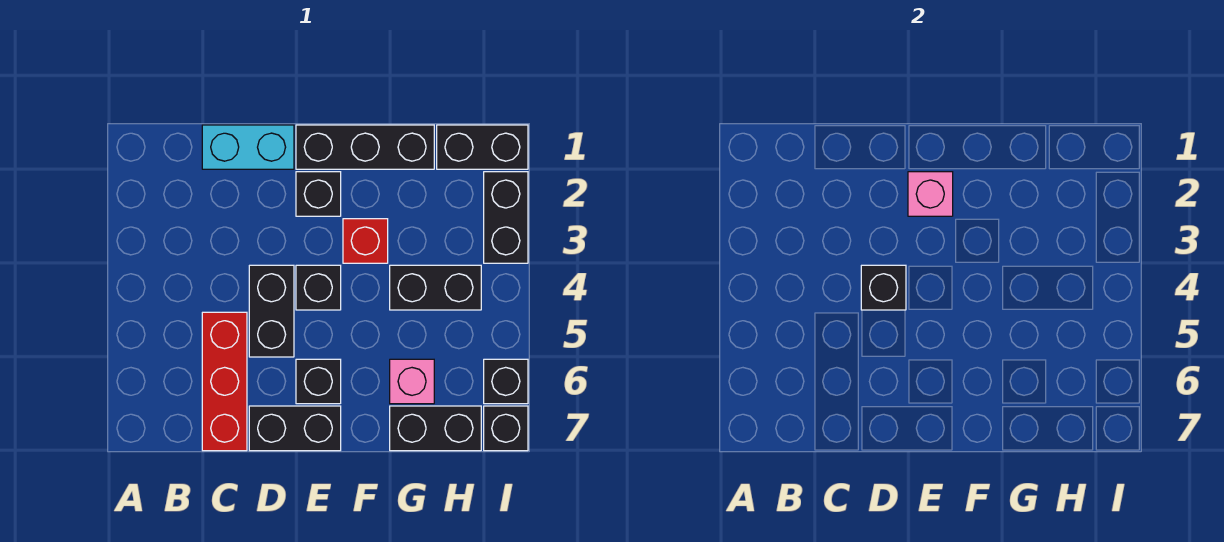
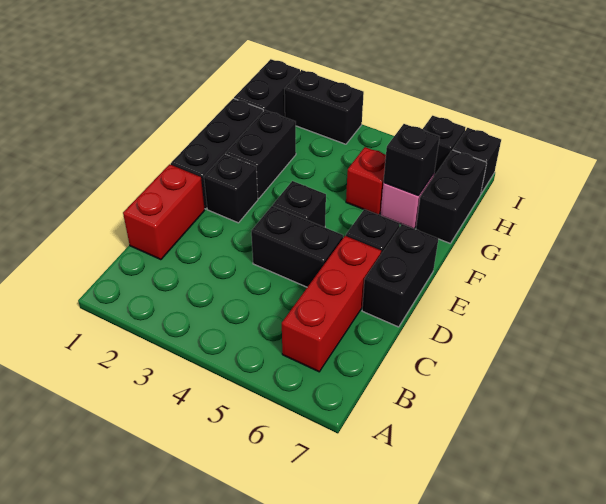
cyan 1x2 brick [202,125,294,169] -> red 1x2 brick [123,164,205,260]
red 1x3 brick [202,312,247,451] -> red 1x3 brick turned to [282,236,381,372]
black 1x1 brick [861,265,906,310] -> black 1x1 brick moved to [384,124,439,196]
pink 1x1 brick [908,172,953,216] -> none
red 1x1 brick [343,219,388,263] -> red 1x1 brick moved to [346,147,386,214]
black 1x2 brick [390,265,481,310] -> black 1x2 brick moved to [225,110,296,199]

